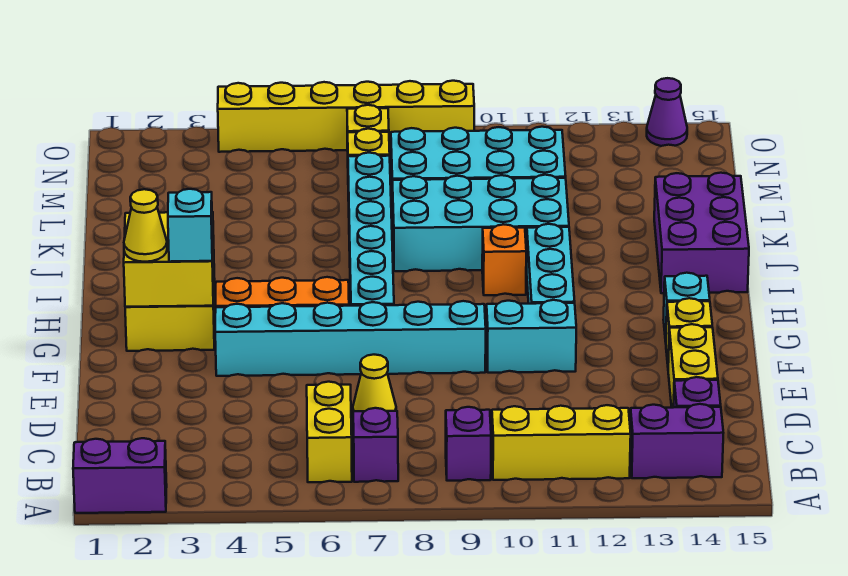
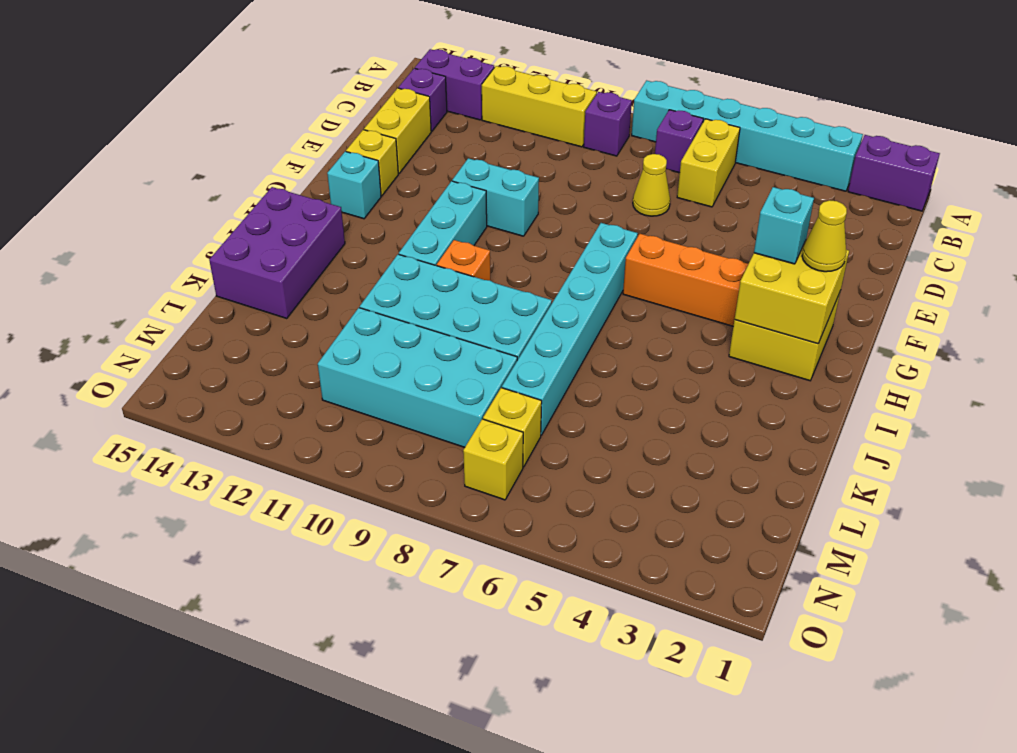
cyan 1x6 brick [215,301,486,376] -> cyan 1x6 brick moved to [632,81,863,191]
yellow 1x6 brick [218,81,474,152] -> none
purple 1x1 cone [647,78,687,146] -> none

